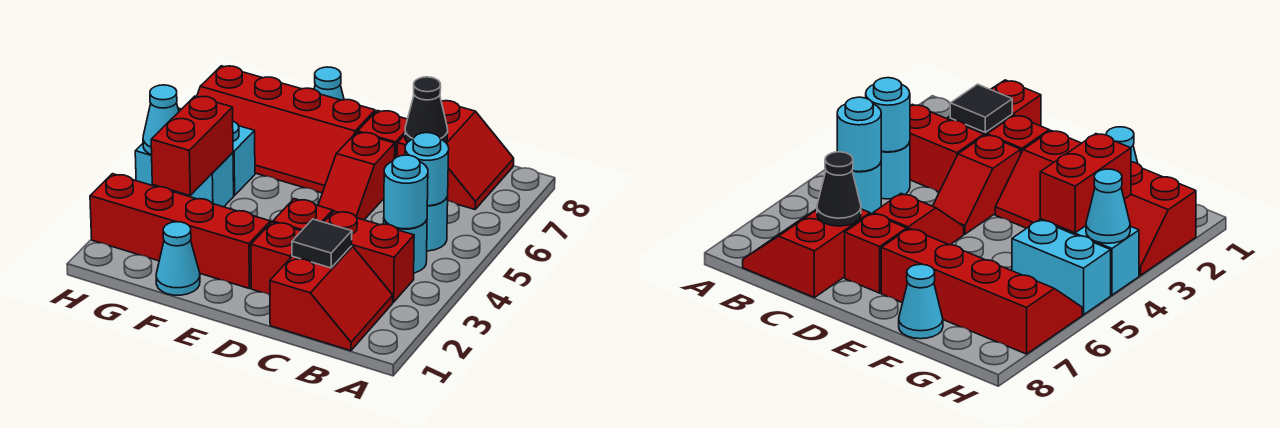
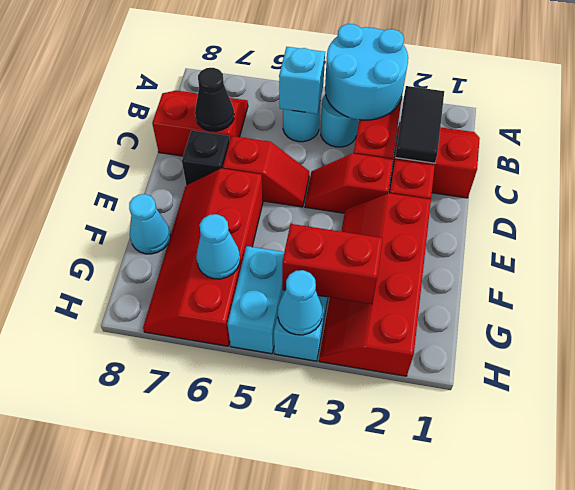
cyan 1x1 round brick [384,155,428,229] -> cyan 2x2 round brick [325,24,408,120]
cyan 1x1 round brick [405,133,449,206] -> cyan 1x1 brick [279,47,325,114]
black 1x1 tile [292,219,352,268] -> black 1x2 tile [395,86,444,163]
red 1x1 brick [358,111,407,159] -> black 1x1 brick [182,130,230,185]
red 2x4 slope [197,66,375,193] -> red 2x4 slope turned to [143,168,263,346]
cyan 1x1 cone [156,222,200,295] -> cyan 1x1 cone moved to [196,214,240,279]

